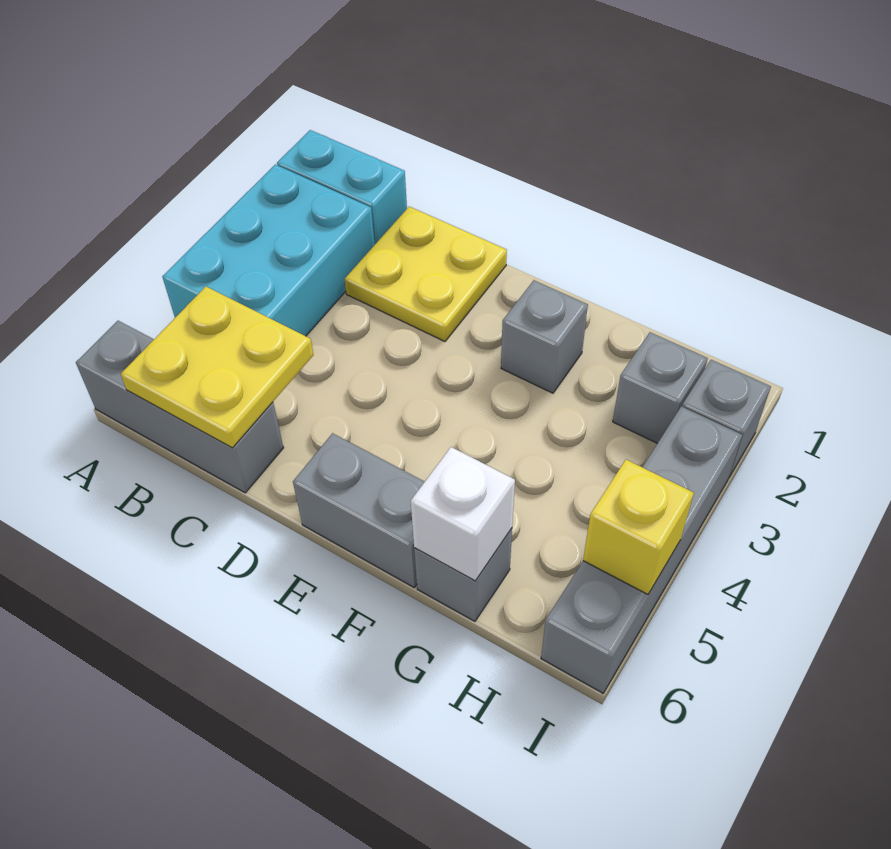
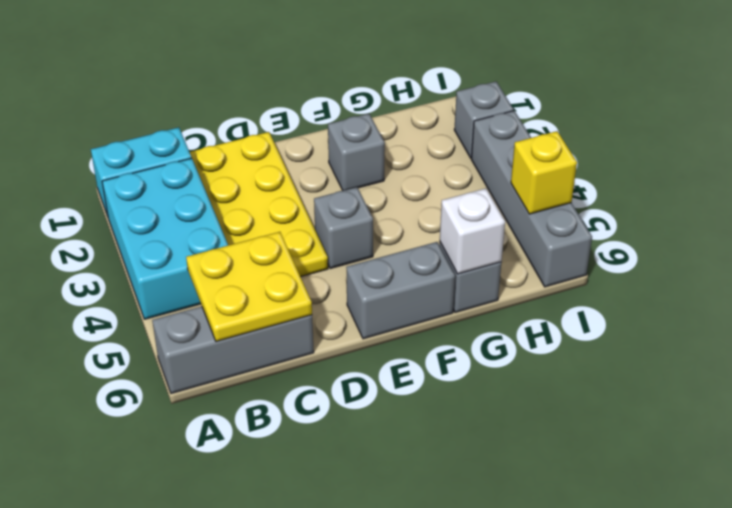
yellow 2x2 plate [344,207,507,341] -> yellow 2x4 plate [190,132,328,277]
grey 1x1 brick [613,332,708,443] -> grey 1x1 brick moved to [314,187,373,269]

